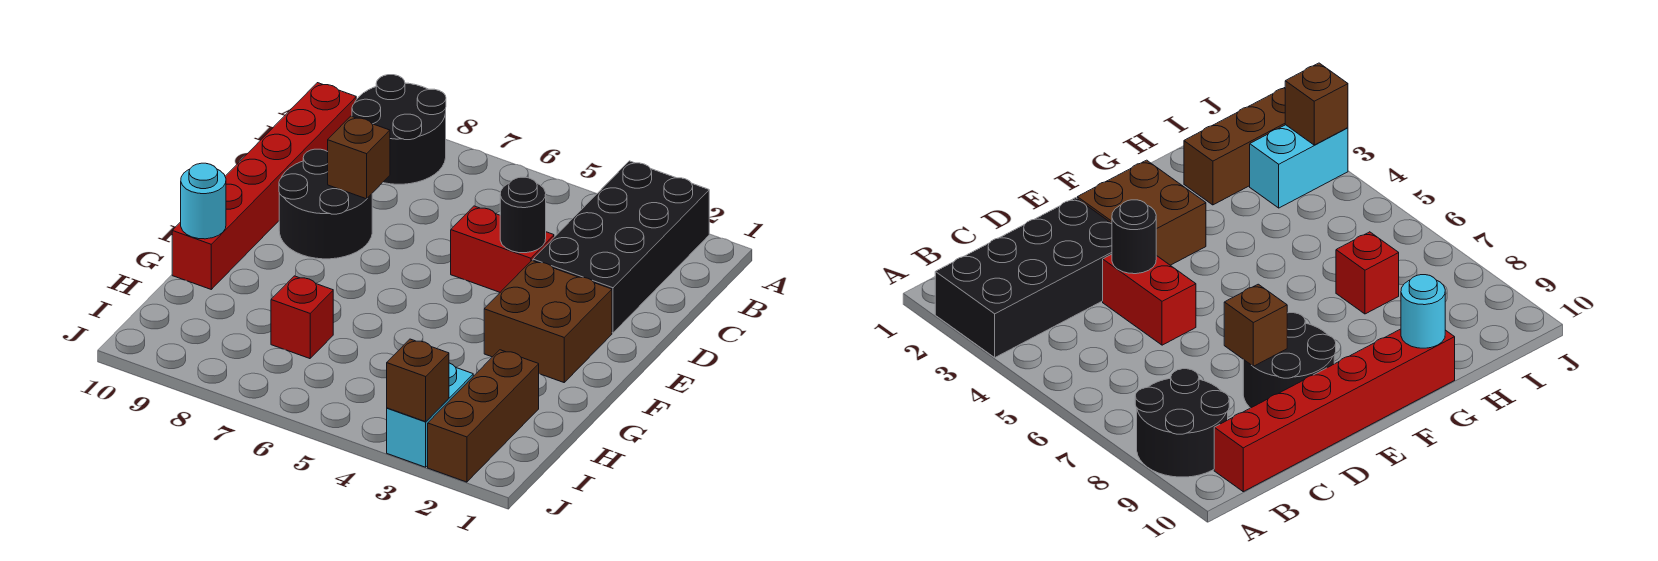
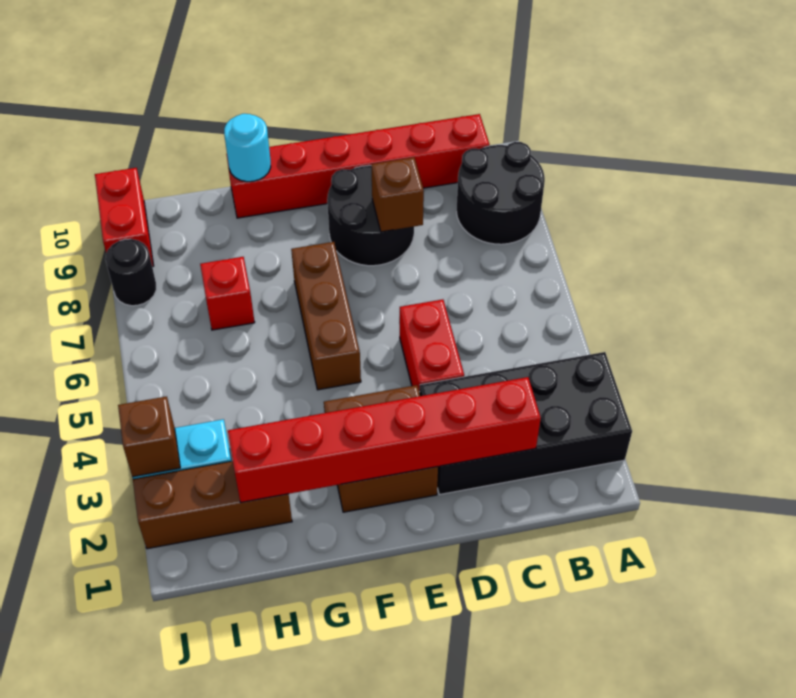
none -> red 1x6 brick [228,377,541,503]
black 1x1 round brick [500,177,546,253] -> black 1x1 round brick moved to [105,239,156,306]
none -> brown 1x3 brick [291,242,361,390]
none -> red 1x2 brick [95,168,154,267]

